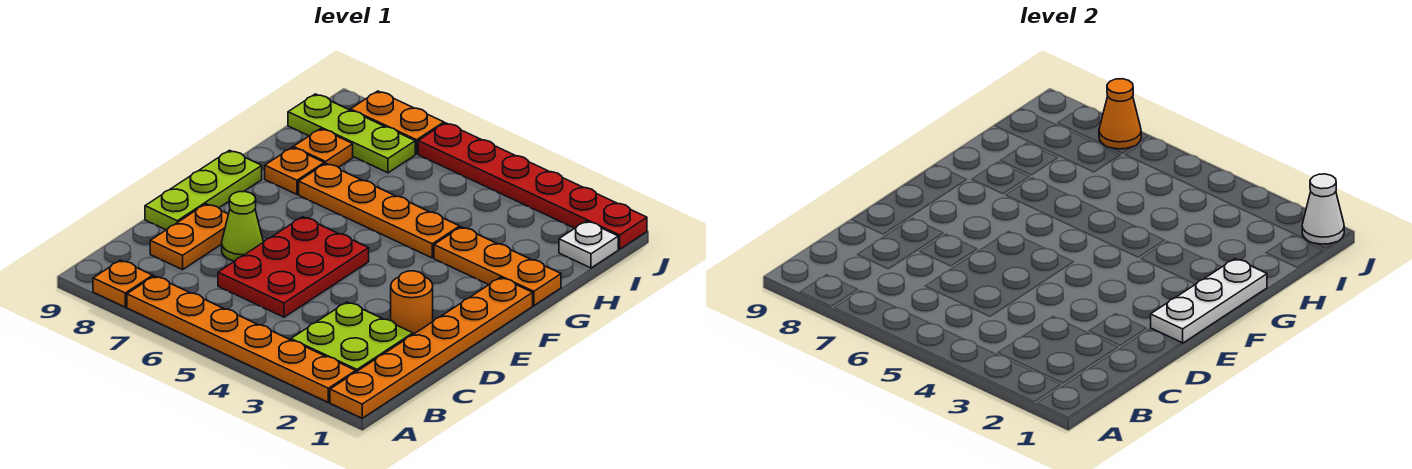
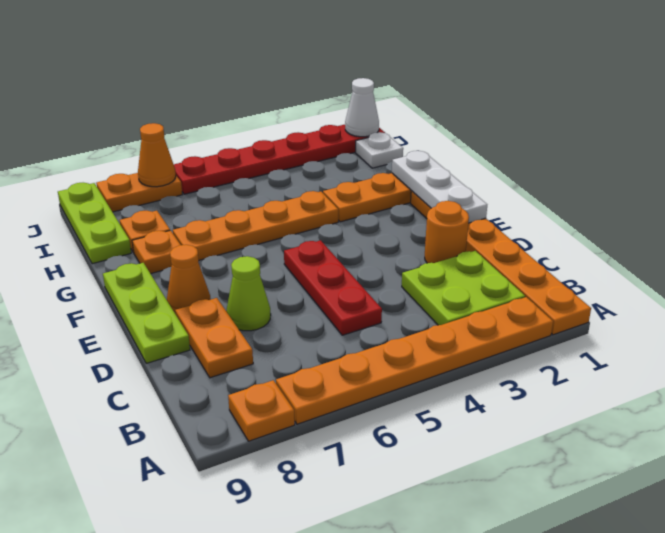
red 2x3 plate [218,217,369,317] -> red 1x3 plate [284,240,382,335]
none -> orange 1x1 cone [167,245,211,314]
lime 1x3 plate [288,94,415,173] -> lime 1x3 plate turned to [58,183,131,264]

